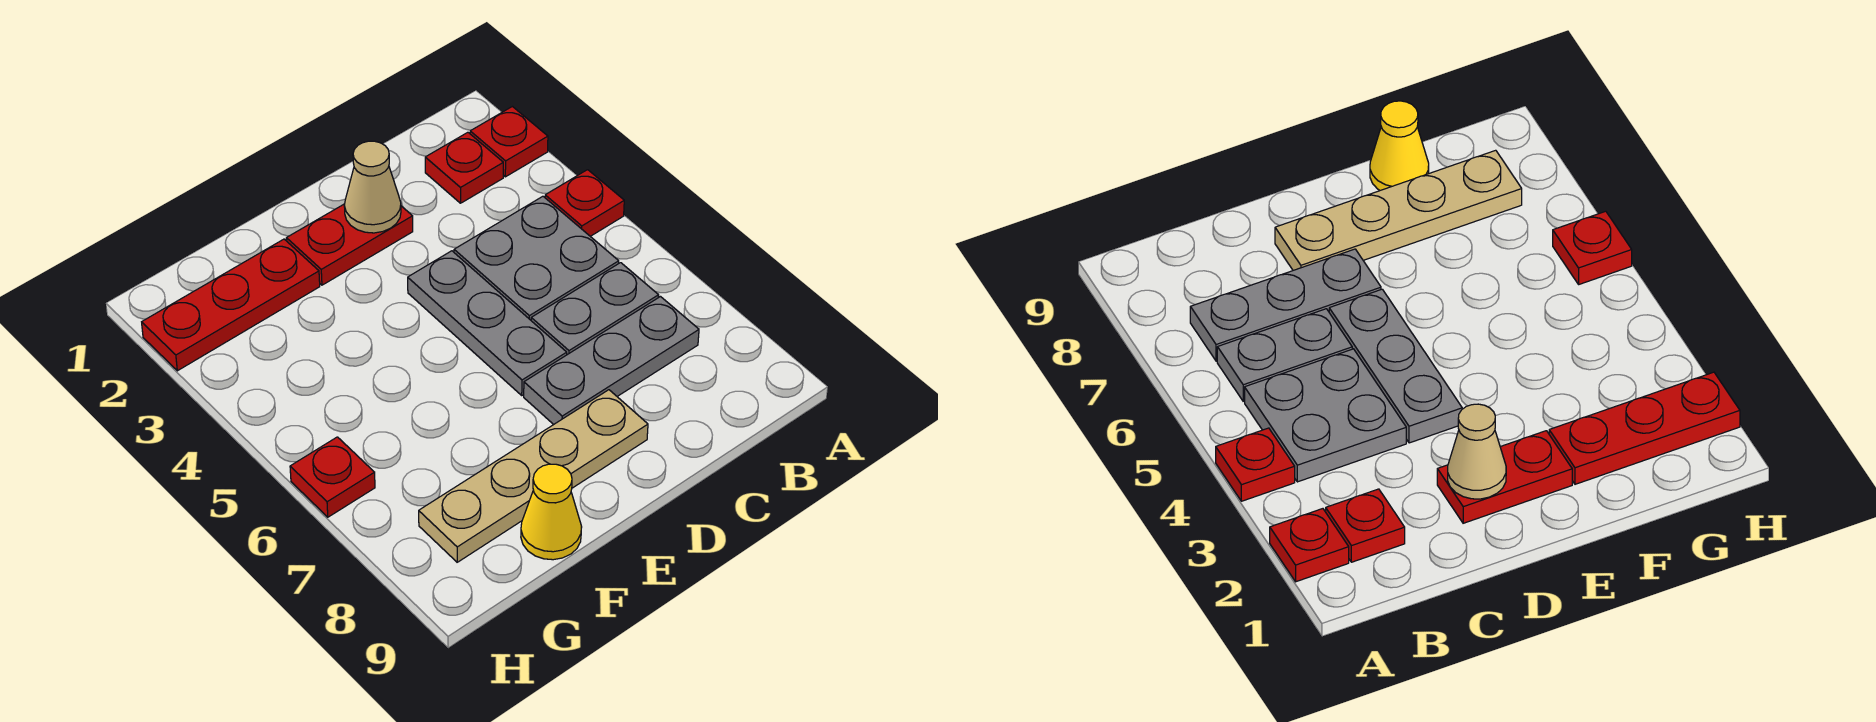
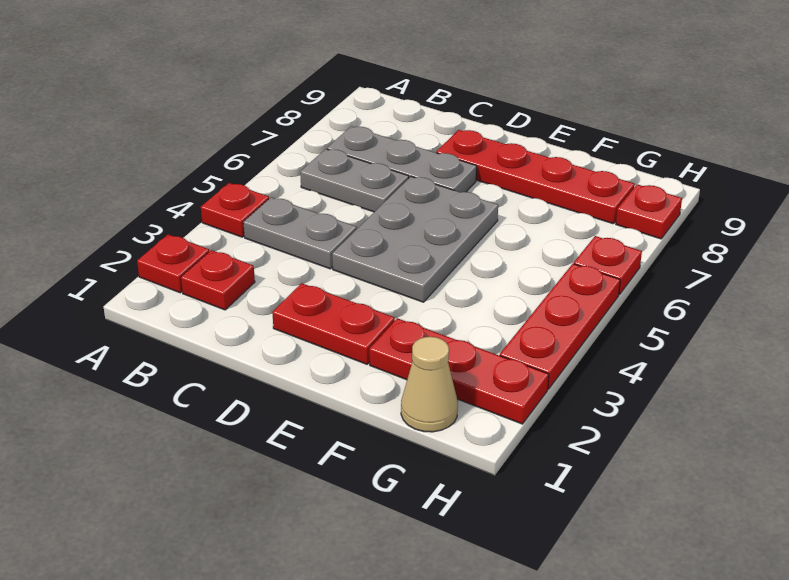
grey 2x2 plate [454,196,619,320] -> grey 1x2 plate [243,197,357,269]
tan 1x1 cone [344,141,401,233] -> tan 1x1 cone moved to [401,337,458,432]
grey 1x3 plate [408,251,567,395] -> grey 2x3 plate [332,177,498,302]
tan 1x4 plate [419,390,648,562] -> red 1x4 plate [436,130,635,224]
yellow 1x1 cone [521,464,582,560] -> none
none -> red 1x3 plate [500,264,620,389]
none -> red 1x1 plate [616,184,682,239]

